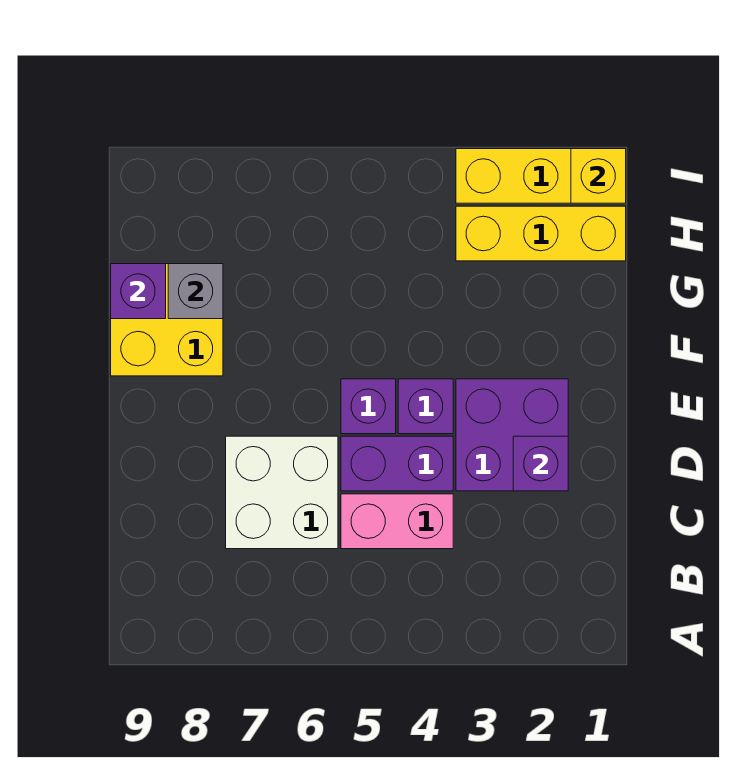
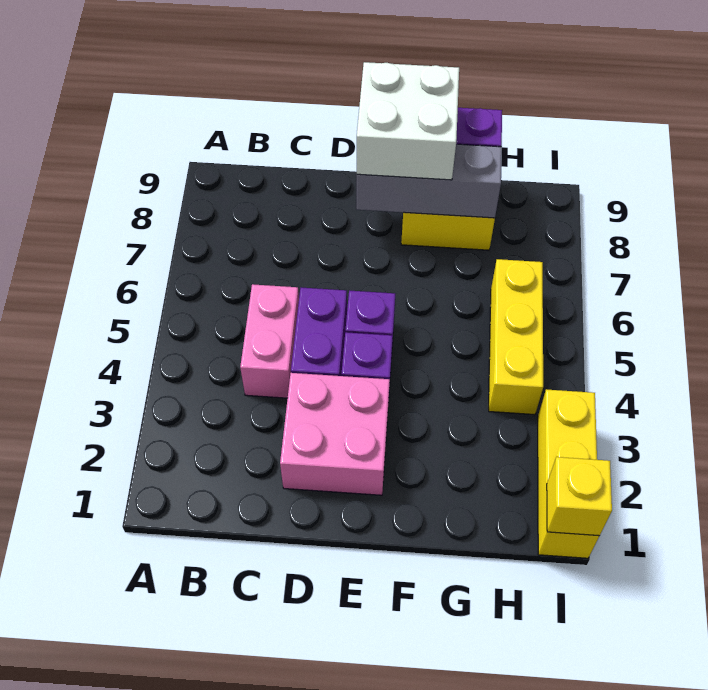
white 2x2 brick [226,436,338,549] -> white 2x2 brick moved to [357,62,459,180]
purple 2x2 brick [456,379,568,491] -> pink 2x2 brick [280,373,390,495]
purple 1x1 brick [513,436,568,491] -> none
grey 1x1 brick [168,264,223,319] -> grey 1x3 brick [356,144,502,218]
yellow 1x3 brick [456,206,626,261] -> yellow 1x3 brick moved to [489,259,543,415]

